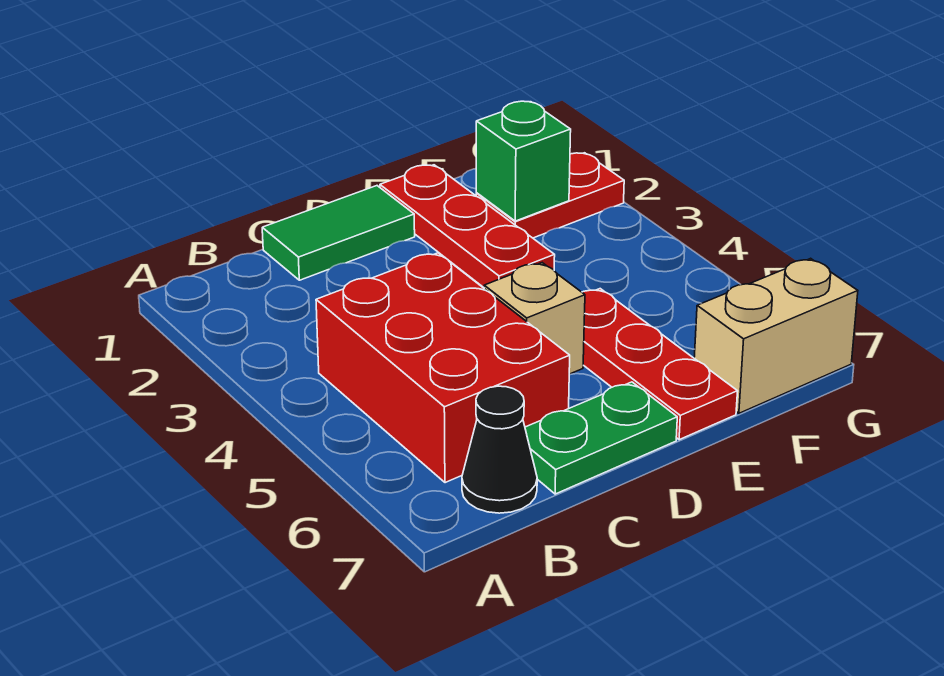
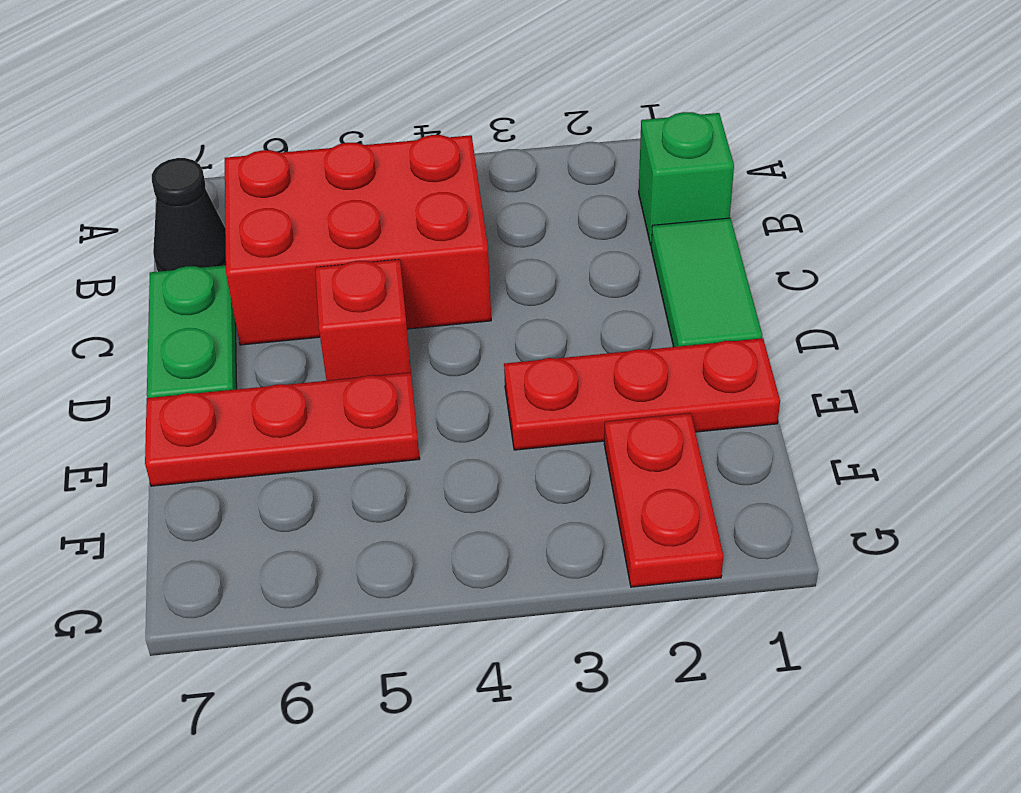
tan 1x1 brick [484,263,585,374] -> red 1x1 brick [315,259,411,381]
green 1x1 brick [476,101,571,221] -> green 1x1 brick moved to [639,112,734,245]
tan 1x2 brick [694,258,858,413] -> none

